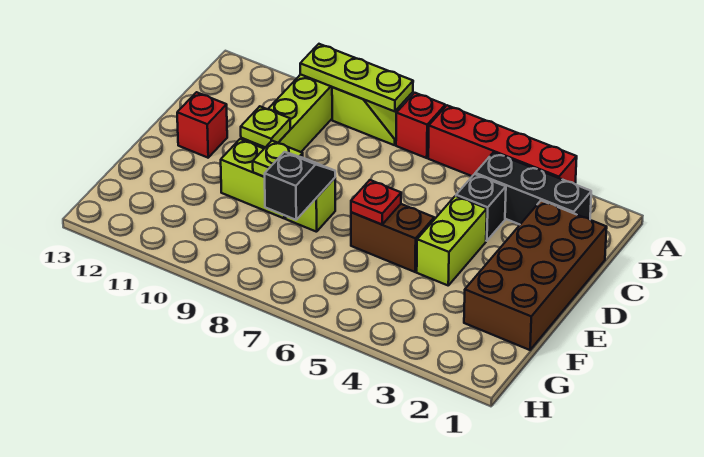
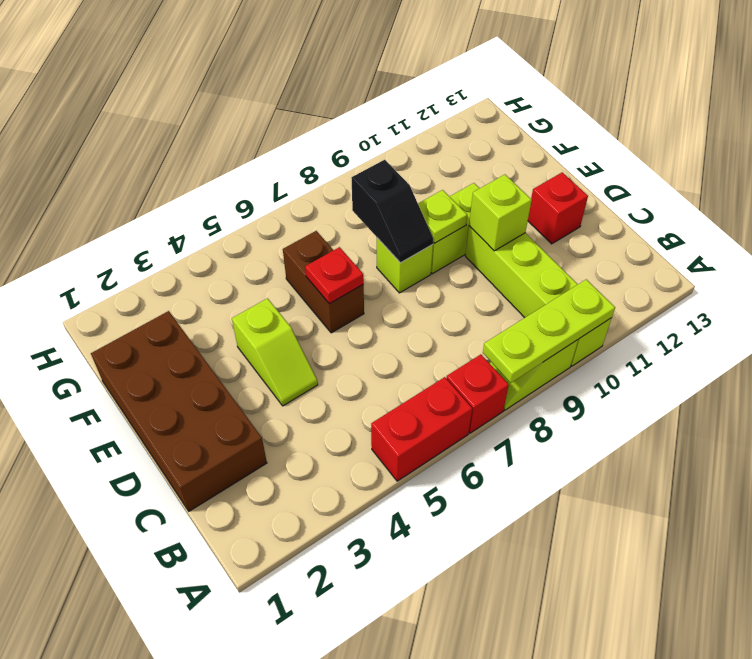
red 1x4 brick [428,105,577,184] -> red 1x2 brick [371,377,472,481]
black 1x3 brick [475,152,591,224] -> none
black 1x1 brick [456,174,506,241] -> none
lime 1x2 brick [417,196,487,285] -> lime 1x2 slope [232,298,318,406]
lime 1x1 plate [241,106,290,147] -> lime 1x1 brick [469,175,532,251]
brown 1x2 brick [351,204,434,272] -> brown 1x2 brick turned to [283,231,364,333]

